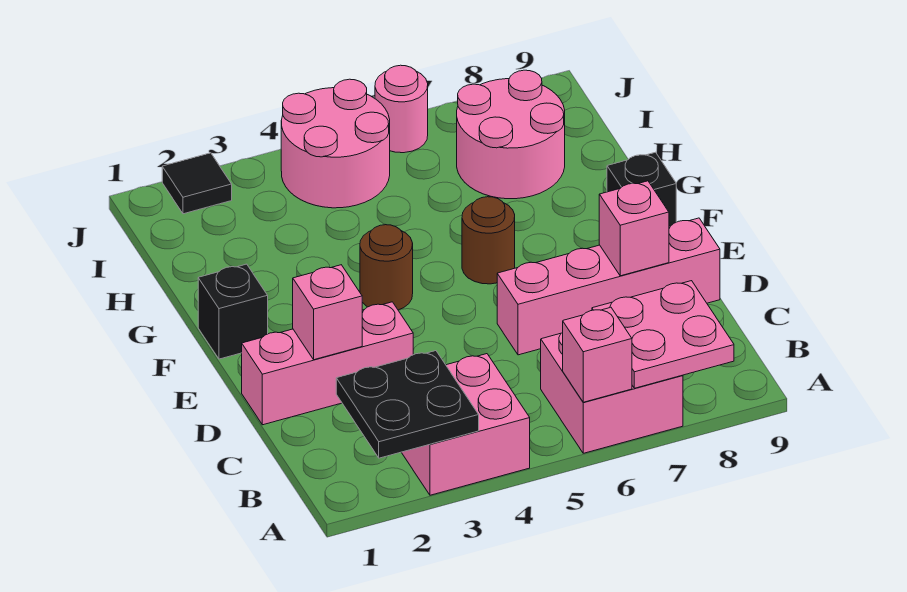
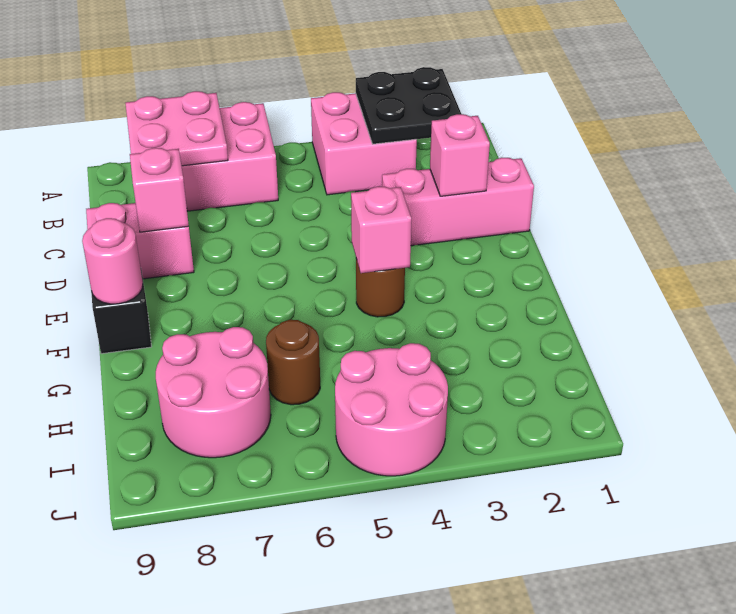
pink 1x1 brick [563,307,632,402] -> pink 1x1 brick moved to [351,187,411,273]
pink 1x4 brick [497,218,720,355] -> pink 1x2 brick [86,203,194,279]
black 1x1 brick [198,264,268,359] -> none
brown 1x1 round brick [462,197,515,284] -> brown 1x1 round brick moved to [266,320,320,405]
black 1x1 tile [162,153,232,214] -> none
pink 1x1 round brick [375,65,428,153] -> pink 1x1 round brick moved to [82,218,143,304]

